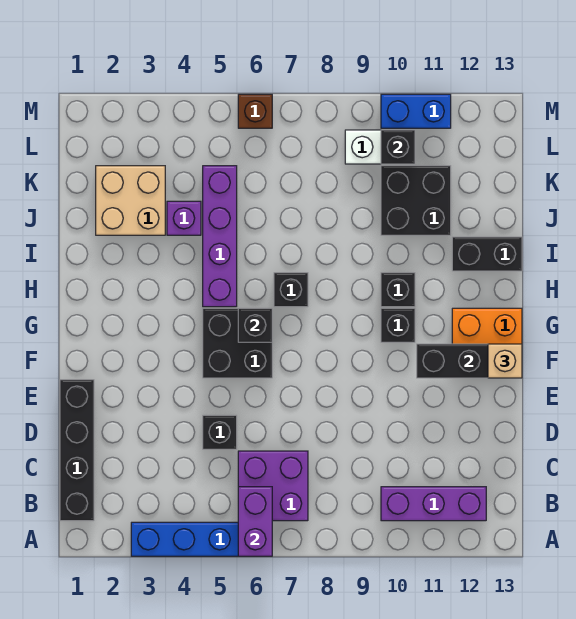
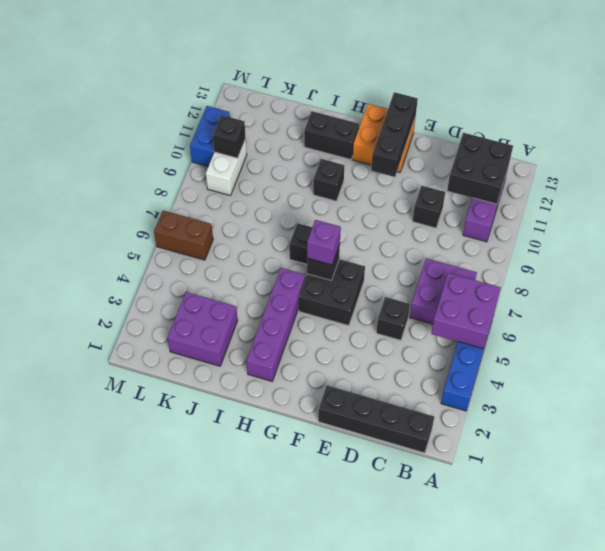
purple 1x2 brick [238,487,272,556] -> purple 2x2 brick [431,273,501,349]
tan 1x1 brick [488,344,522,378] -> none
black 1x1 brick [381,308,415,342] -> black 1x1 brick moved to [413,186,445,228]
purple 1x4 brick [203,166,237,307] -> purple 1x4 brick turned to [247,268,305,381]
black 1x2 brick [452,237,522,271] -> black 1x2 brick turned to [304,111,359,160]
tan 2x2 brick [96,166,165,235] -> purple 2x2 brick [168,292,238,366]
purple 1x1 brick [167,201,201,235] -> purple 1x1 brick moved to [307,220,341,265]
black 2x2 brick [381,166,451,235] -> black 2x2 brick moved to [447,133,513,204]
brown 1x1 brick [238,94,272,128] -> brown 1x2 brick [154,211,213,260]

